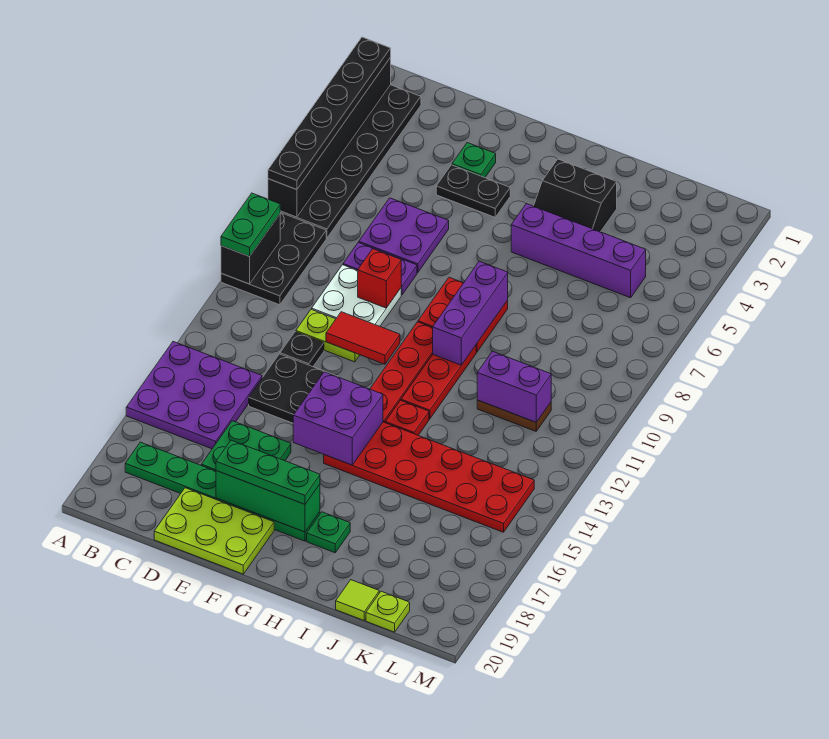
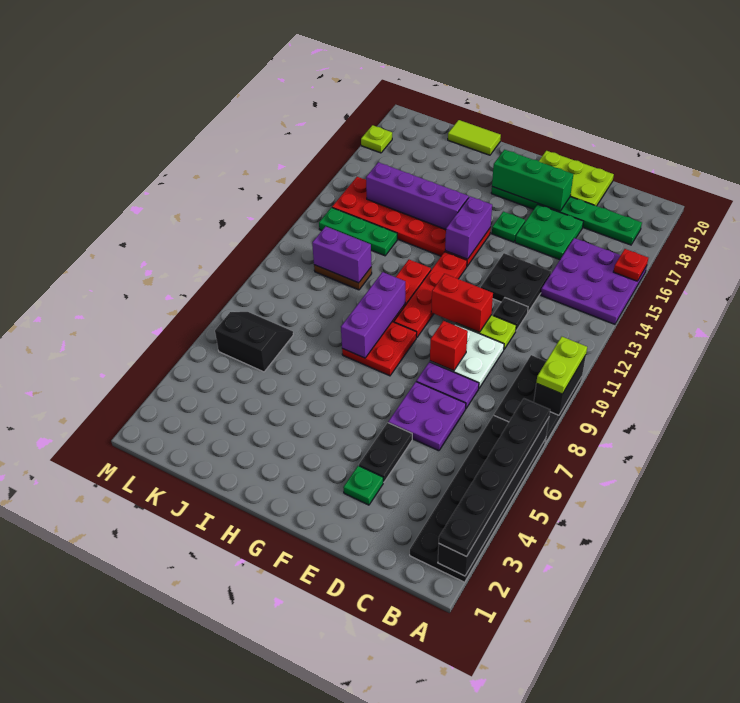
green 1x2 plate [221,193,280,256] -> lime 1x2 plate [536,337,587,394]
black 1x2 plate [436,165,510,217] -> black 1x2 plate turned to [359,423,412,482]
red 1x2 tile [326,312,400,364] -> red 1x2 brick [431,274,493,332]
green 1x3 plate [216,440,320,504] -> green 1x3 plate moved to [319,208,397,256]
purple 2x2 brick [293,372,383,465] -> purple 1x2 brick [445,196,492,259]
black 2x2 slope [534,159,617,232] -> black 2x2 slope moved to [215,312,293,372]
purple 1x4 brick [511,204,646,298] -> purple 1x4 brick moved to [366,162,469,229]
red 1x1 plate [385,400,429,435] -> red 1x1 plate moved to [614,249,648,281]
green 1x1 plate [307,512,350,553] -> green 1x1 plate moved to [492,212,525,242]
lime 1x1 tile [336,580,379,620] -> lime 1x2 tile [448,120,501,155]
lime 1x1 plate [366,591,410,632] -> lime 1x1 plate moved to [361,125,392,153]

